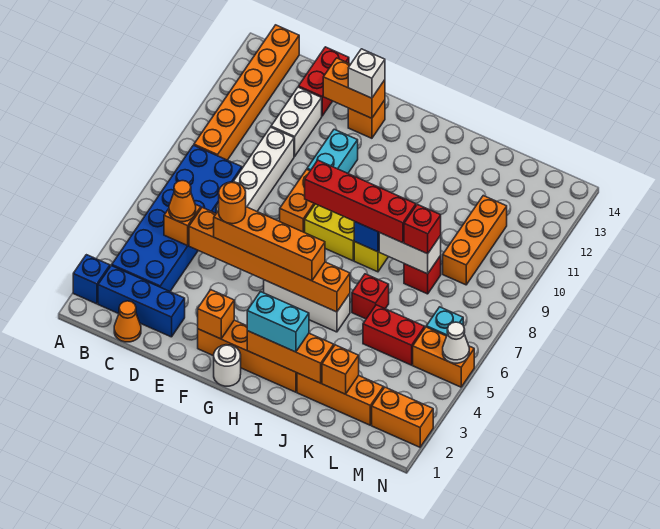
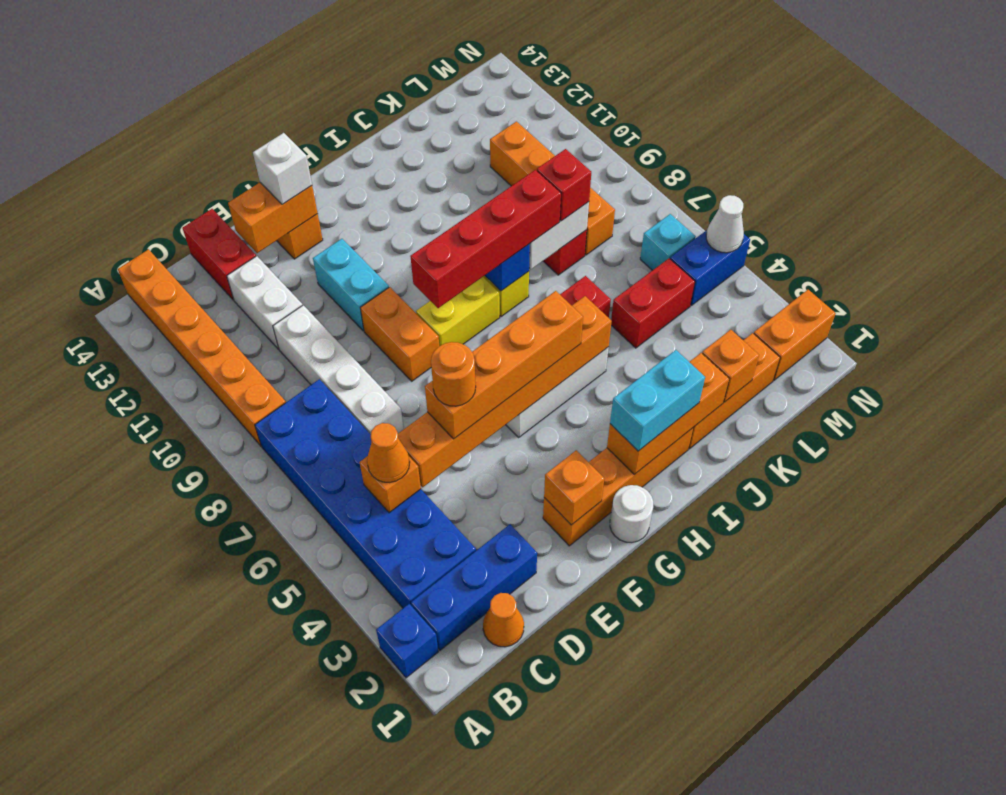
orange 1x3 brick [443,196,507,285] -> orange 1x4 brick [490,122,615,255]
orange 1x2 brick [413,327,474,387] -> blue 1x2 brick [670,230,750,305]

